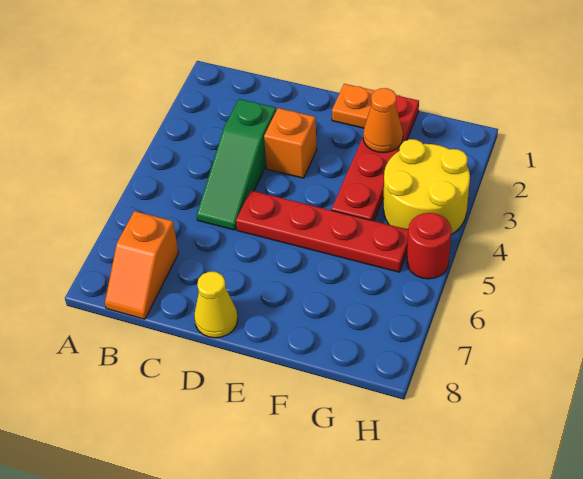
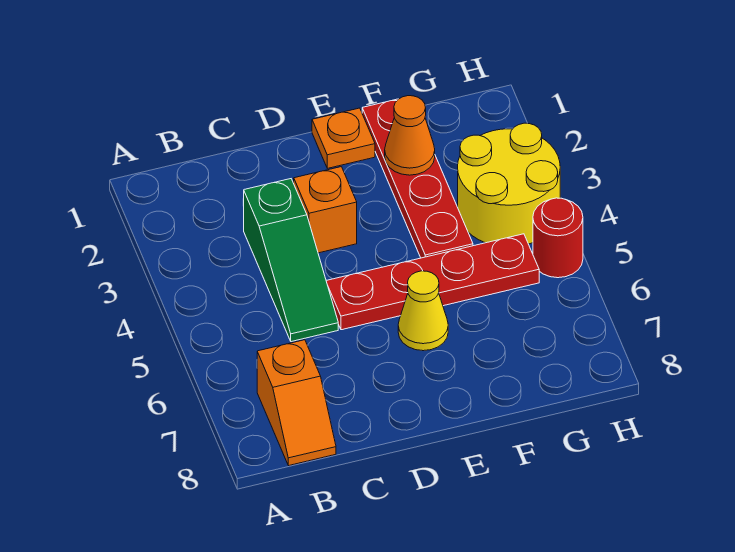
yellow 1x1 cone [194,272,238,338] -> yellow 1x1 cone moved to [398,271,448,351]

